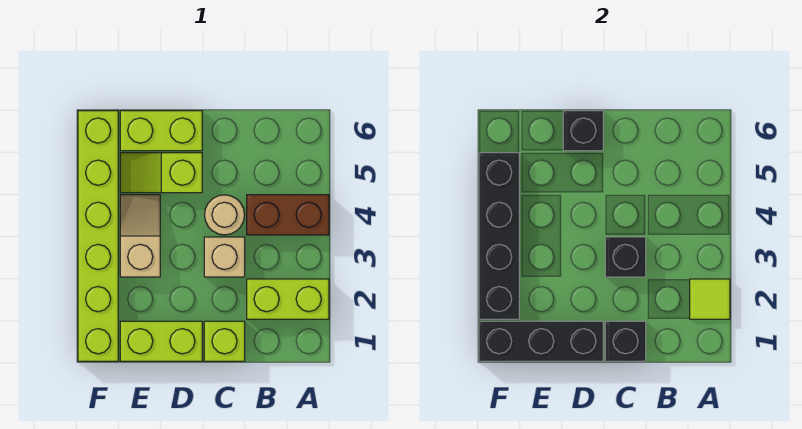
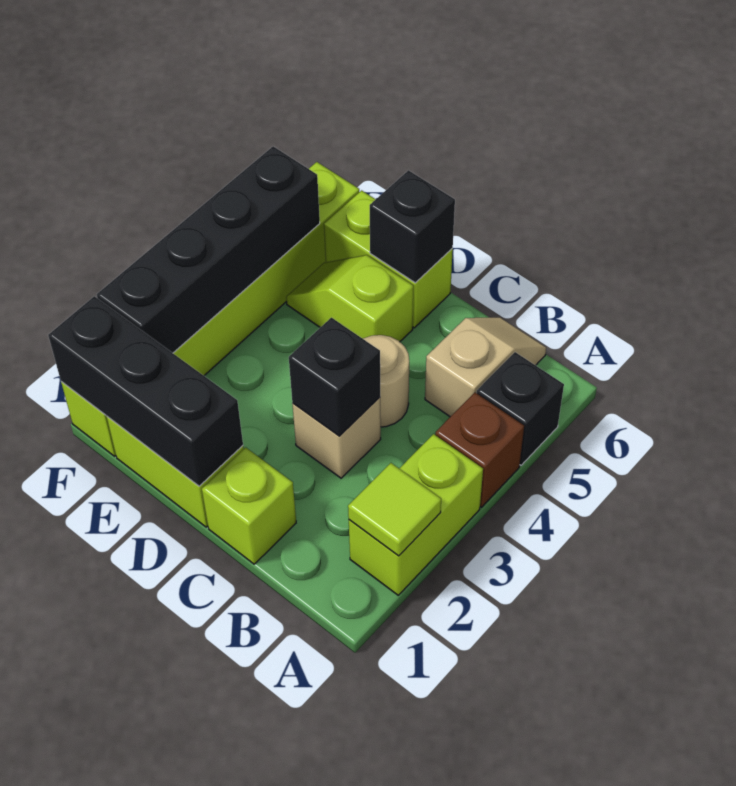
lime 1x2 brick [247,279,329,319] -> lime 1x2 brick turned to [349,434,483,595]
brown 1x2 brick [247,195,329,235] -> brown 1x1 brick [435,393,524,507]
black 1x1 brick [605,321,646,361] -> black 1x1 brick moved to [477,352,564,465]
tan 1x2 slope [120,195,160,277] -> tan 1x2 slope moved to [425,318,546,417]

